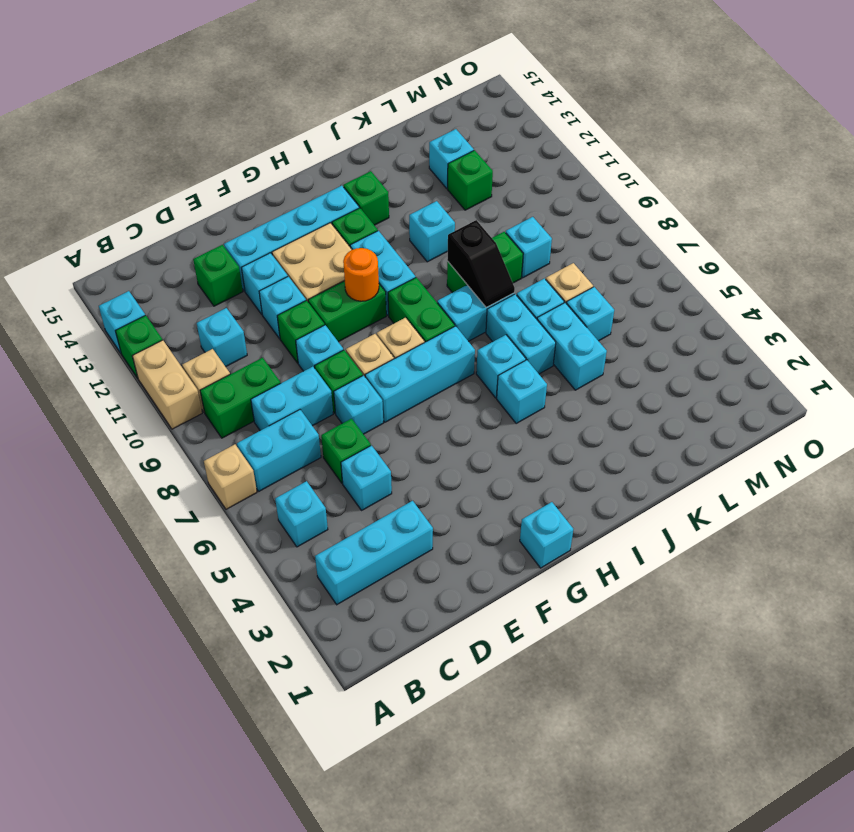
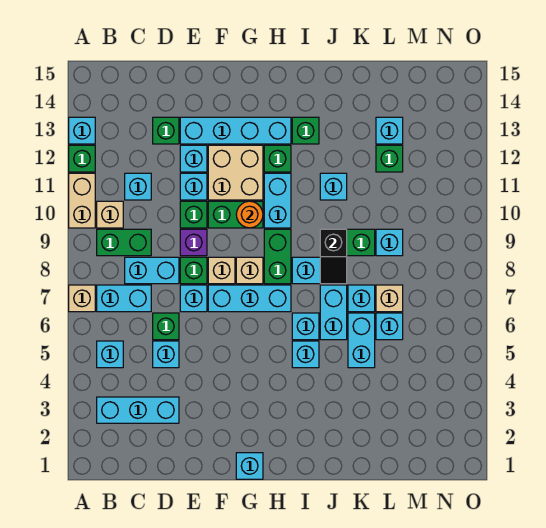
cyan 1x1 brick [296,325,343,371] -> purple 1x1 brick [180,229,207,256]

